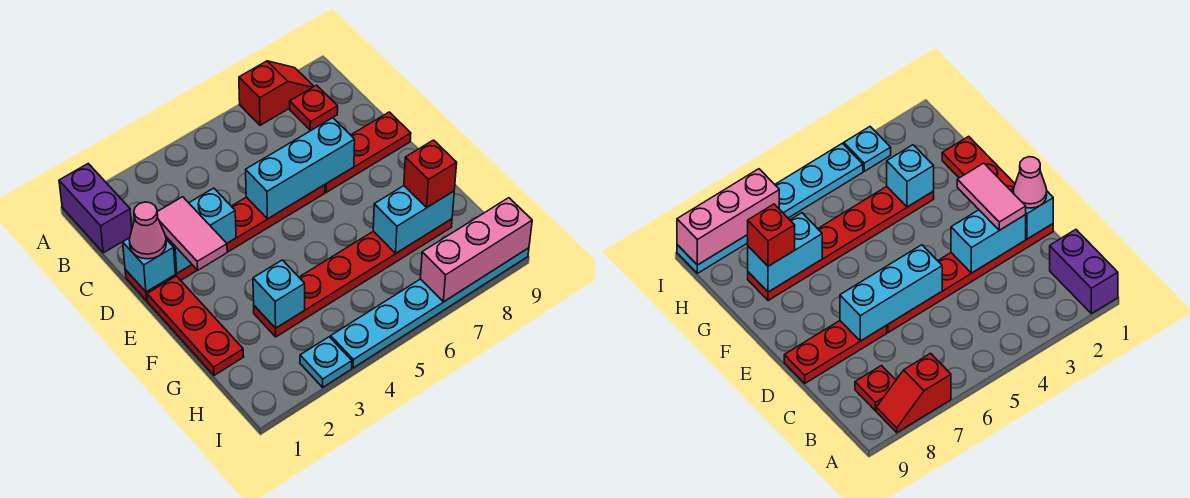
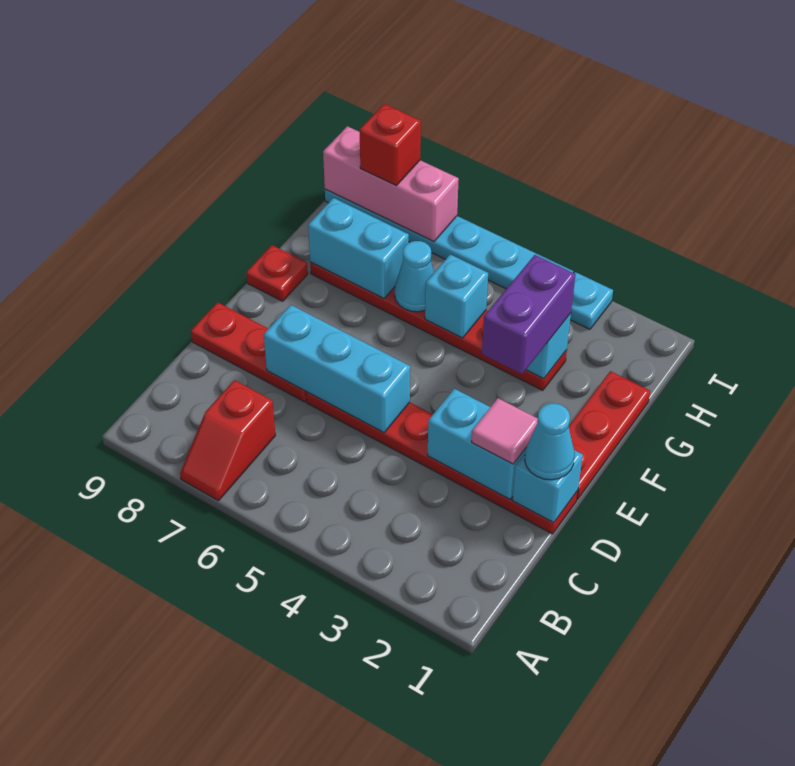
purple 1x2 brick [59,164,132,253] -> purple 1x2 brick moved to [482,255,575,374]
red 1x2 slope [239,61,314,125] -> red 1x2 slope turned to [180,380,275,501]
red 1x1 plate [290,85,338,131] -> red 1x1 plate moved to [246,245,308,301]
pink 1x1 cone [129,202,166,259] -> cyan 1x1 cone [525,403,574,480]
pink 1x2 tile [157,197,227,270] -> pink 1x1 tile [472,398,538,464]
none -> cyan 1x1 brick [425,254,488,338]
none -> cyan 1x1 cone [395,241,434,312]
red 1x1 brick [404,140,457,207] -> red 1x1 brick moved to [360,104,421,186]

